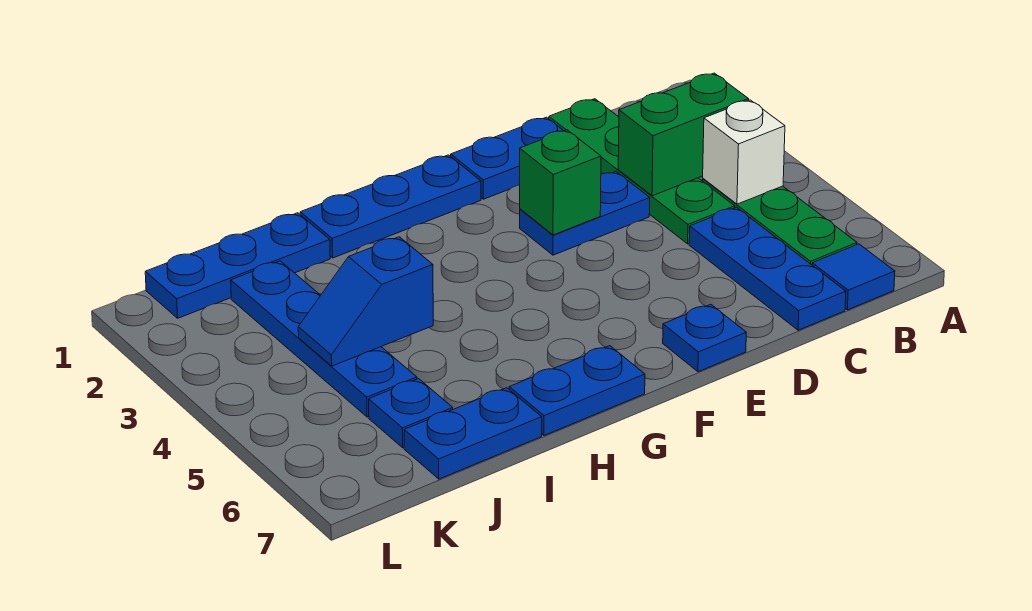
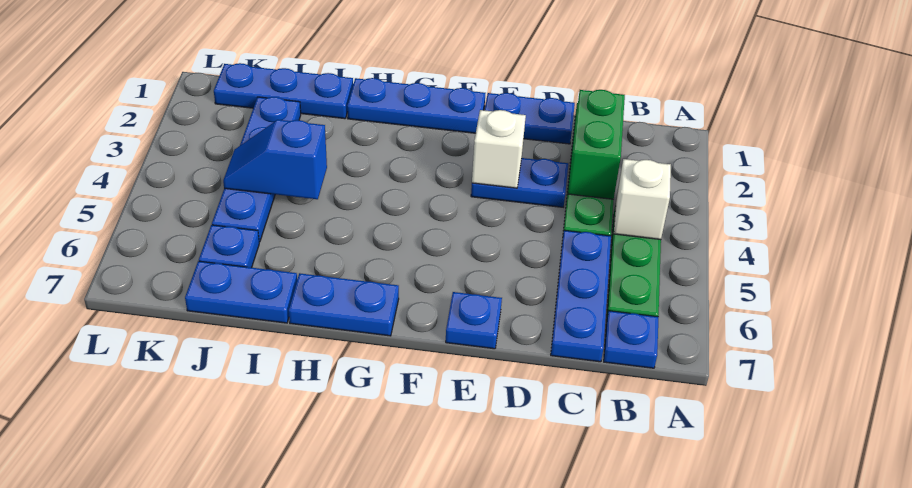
green 1x2 brick [618,73,749,196] -> green 1x2 brick turned to [568,90,625,199]
blue 1x1 tile [812,244,895,310] -> blue 1x1 plate [604,311,658,368]
green 1x1 brick [520,130,601,235] -> white 1x1 brick [472,110,526,188]

